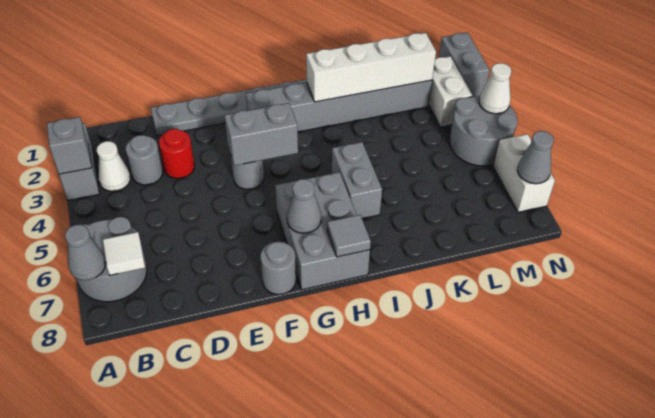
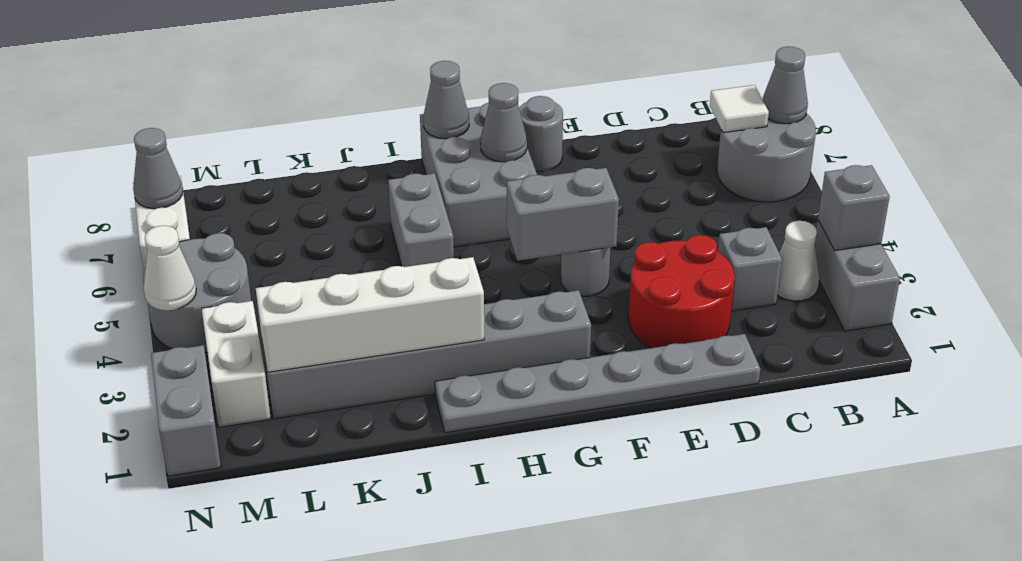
grey 1x1 round brick [126,135,163,185] -> grey 1x1 brick [718,227,782,311]
red 1x1 round brick [159,129,194,179] -> red 2x2 round brick [628,235,734,348]
grey 1x1 tile [327,215,371,257] -> grey 1x1 cone [423,61,469,139]

